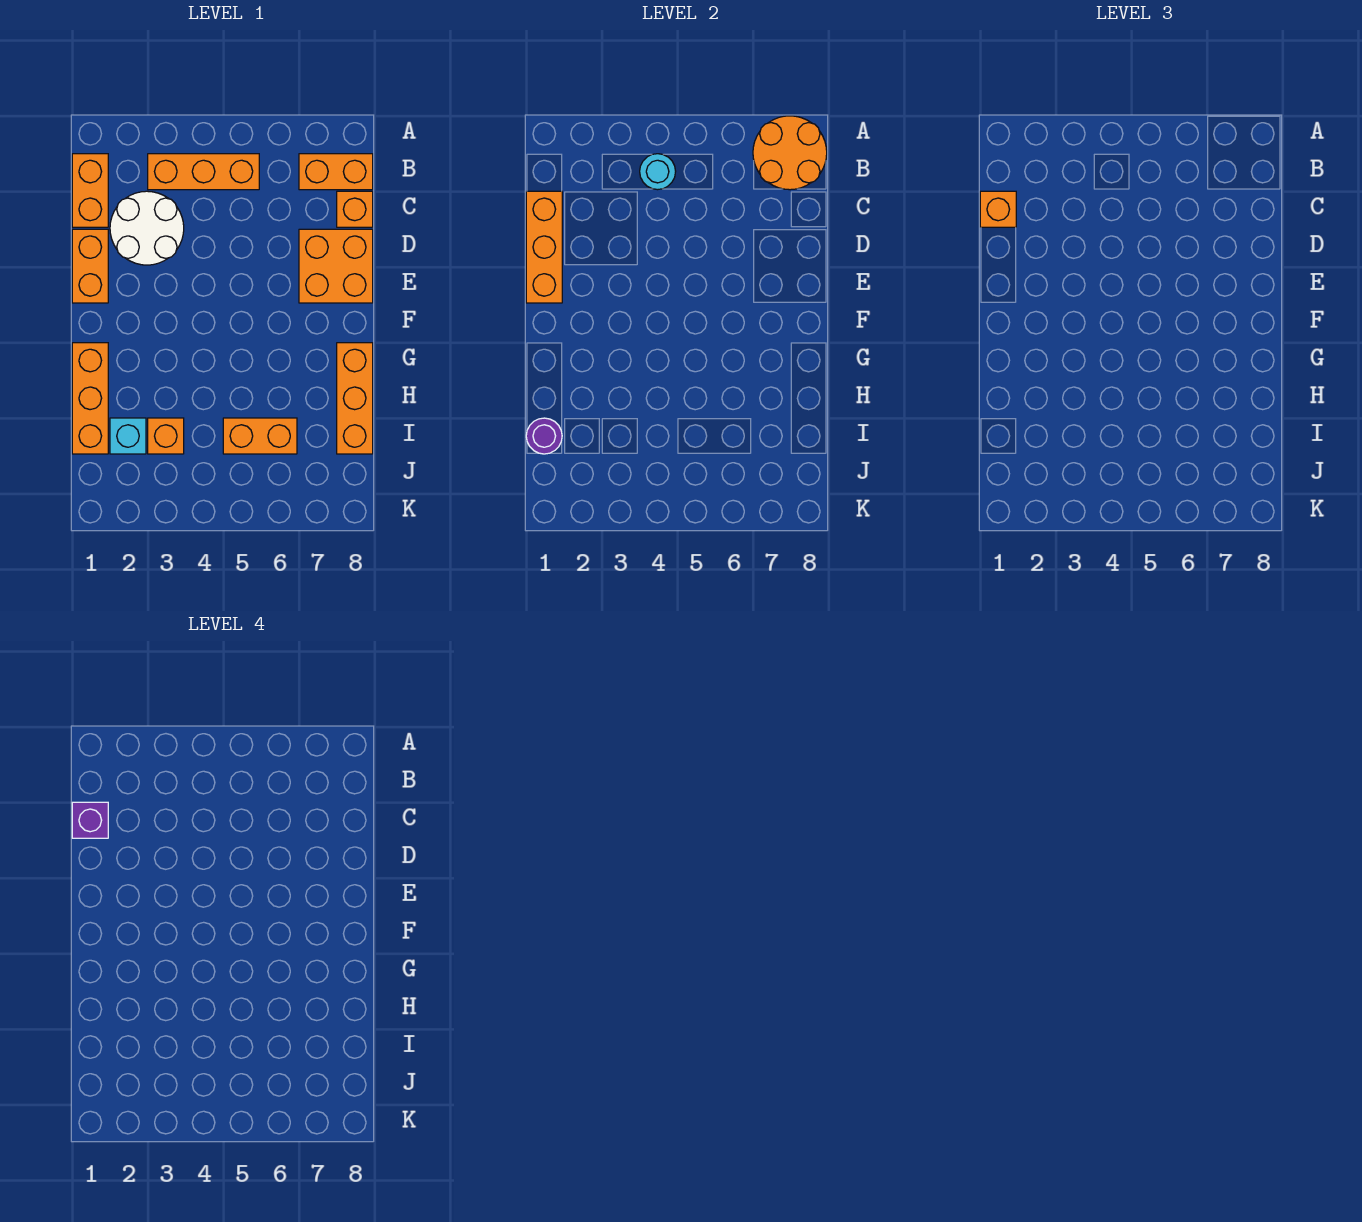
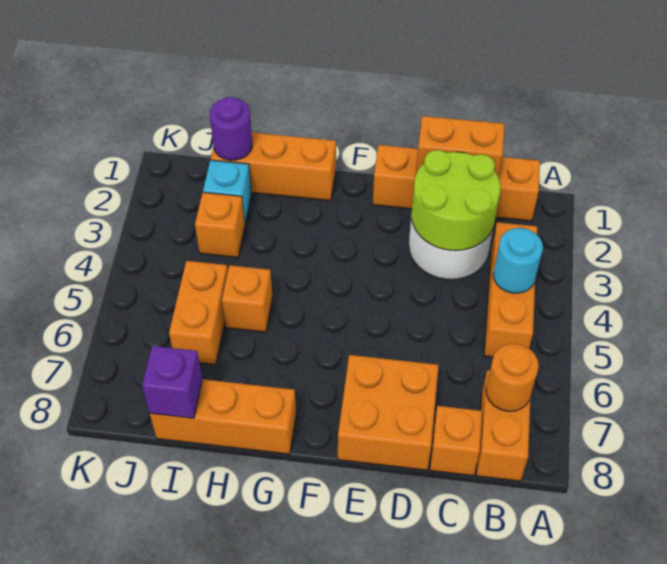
orange 2x2 round brick [753,116,827,190] -> orange 1x1 round brick [486,344,539,411]
orange 1x3 brick [526,191,562,303] -> orange 1x2 brick [416,116,505,177]
orange 1x1 brick [980,191,1016,227] -> orange 1x1 brick moved to [222,265,273,332]
purple 1x1 brick [72,802,108,838] -> purple 1x1 brick moved to [142,346,202,418]
none -> lime 2x2 round brick [412,150,501,251]

